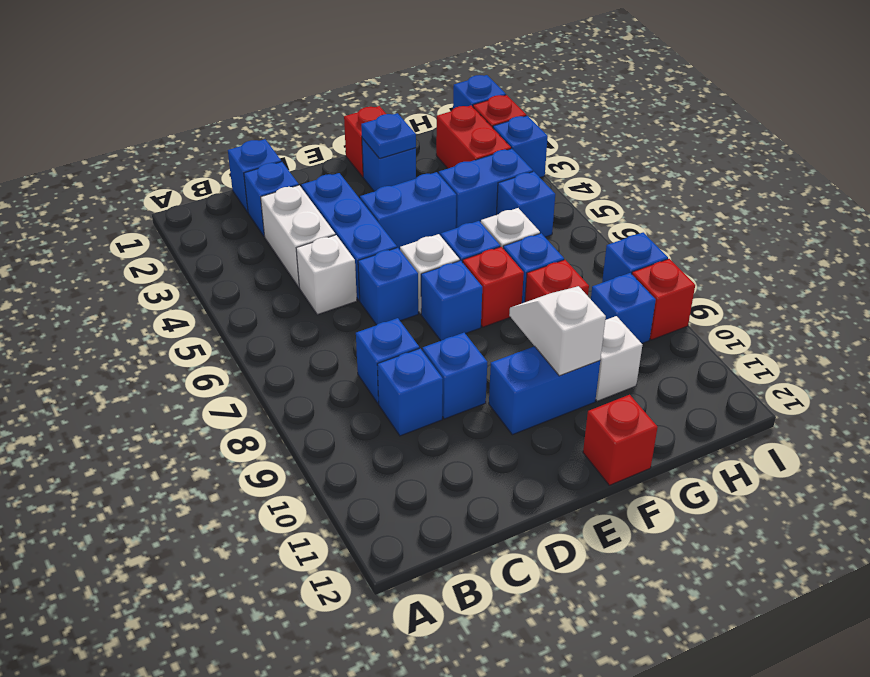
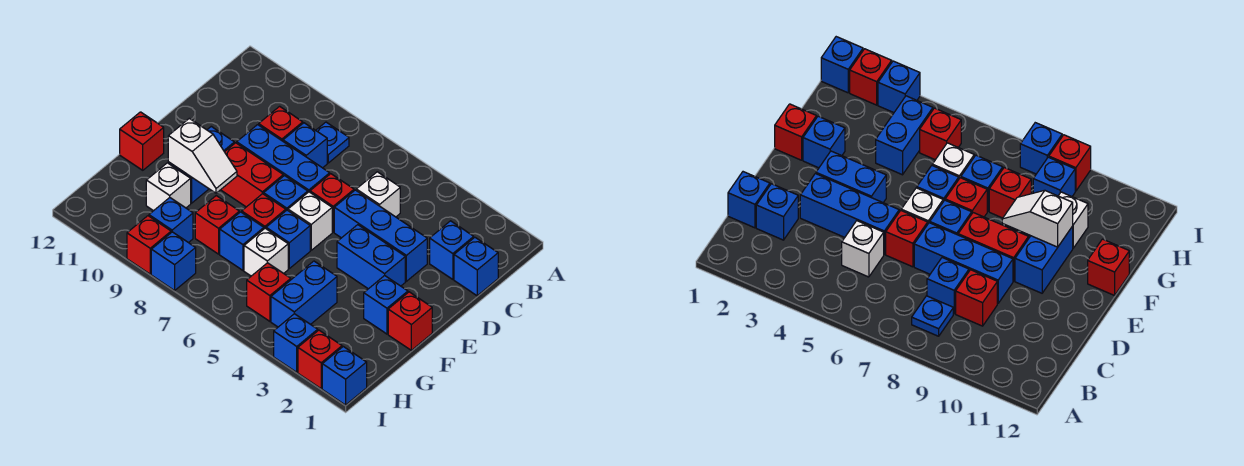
white 1x2 brick [261,185,335,287] -> none
blue 1x1 brick [377,348,443,436] -> red 1x1 brick [259,106,303,141]
blue 1x1 brick [358,248,418,325] -> red 1x1 brick [310,174,354,232]
blue 1x1 brick [423,333,487,419] -> blue 1x3 brick [237,125,330,192]
blue 1x2 brick [360,172,456,250] -> blue 1x2 brick turned to [337,225,405,289]
blue 1x1 plate [361,113,416,159] -> blue 1x1 plate moved to [316,122,349,163]
red 1x2 brick [436,106,511,168] -> red 1x2 brick moved to [221,143,283,207]
blue 1x1 brick [496,171,555,237] -> red 1x1 brick [247,263,291,321]

